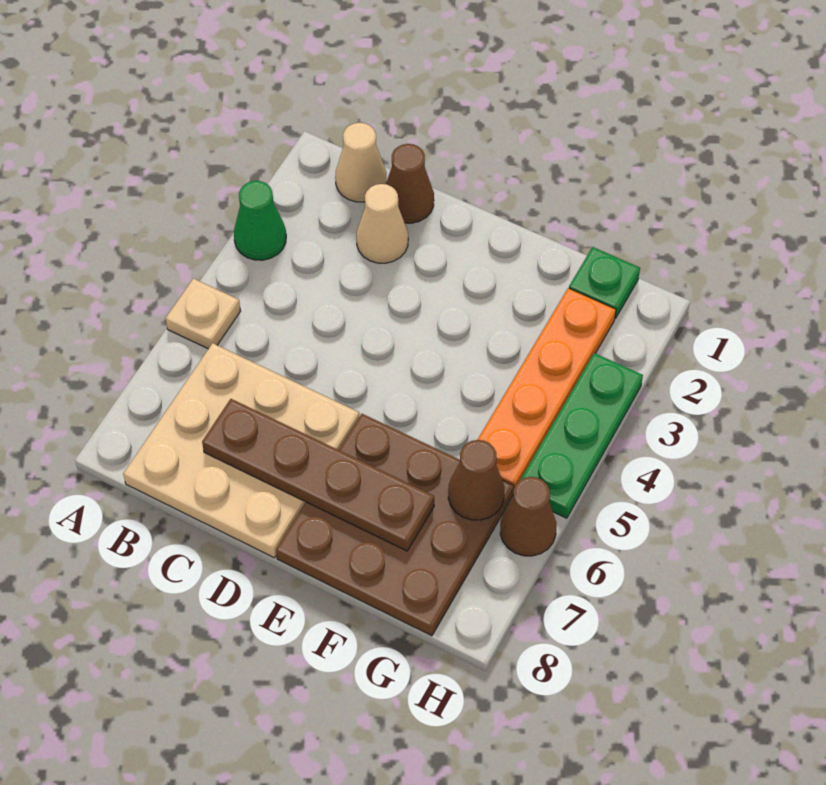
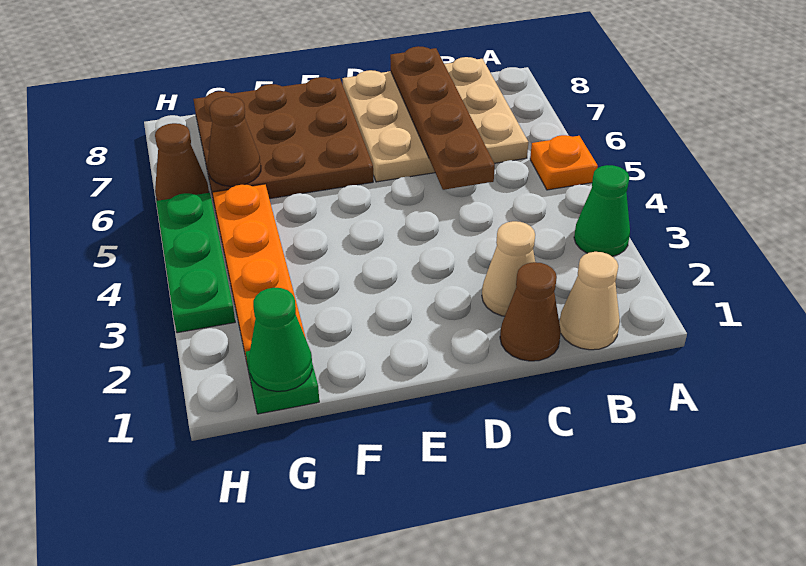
tan 1x1 plate [165,278,240,349] -> orange 1x1 plate [530,135,598,190]
brown 1x4 plate [202,399,434,551] -> brown 1x4 plate turned to [390,46,495,190]
none -> green 1x1 cone [249,288,312,391]

